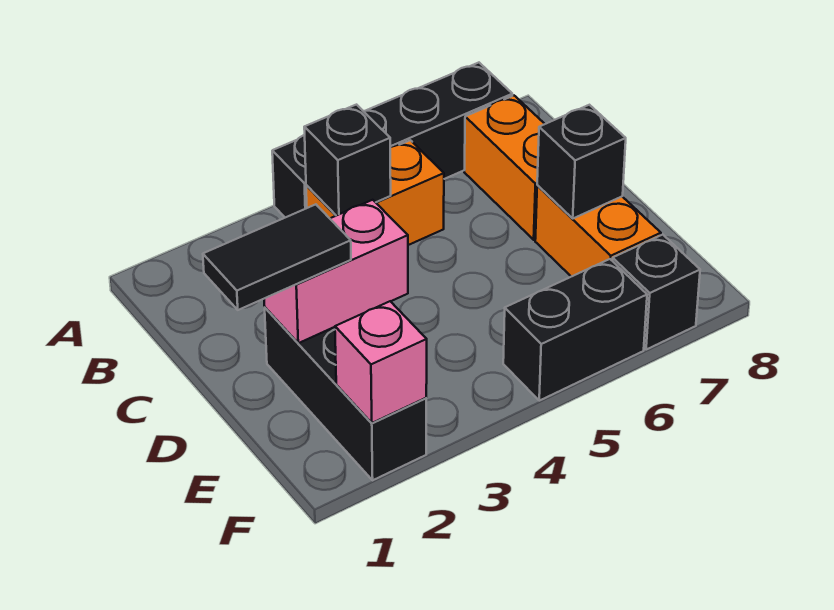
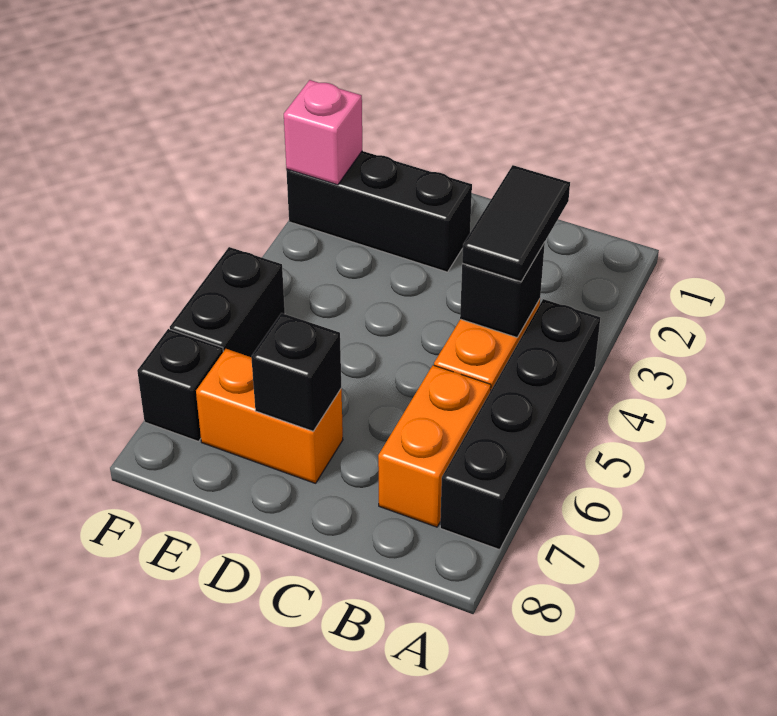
orange 1x2 brick [464,96,544,240] -> orange 1x2 brick turned to [378,365,491,527]
black 1x2 tile [203,204,351,310] -> black 1x2 tile moved to [462,165,570,282]
pink 1x2 brick [264,200,408,343] -> none

